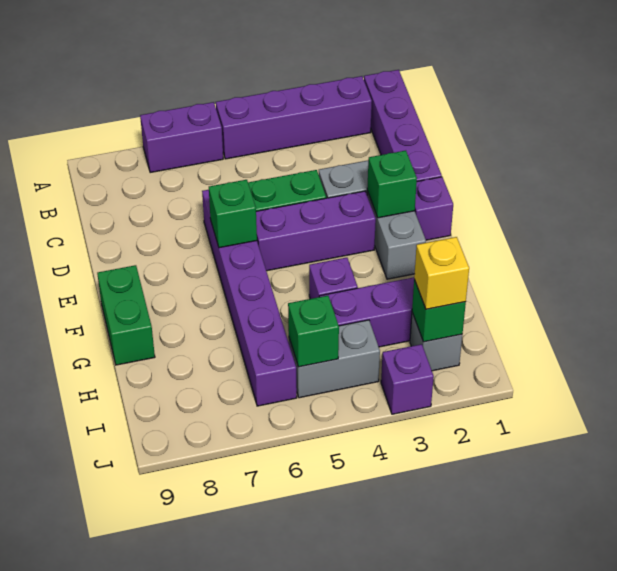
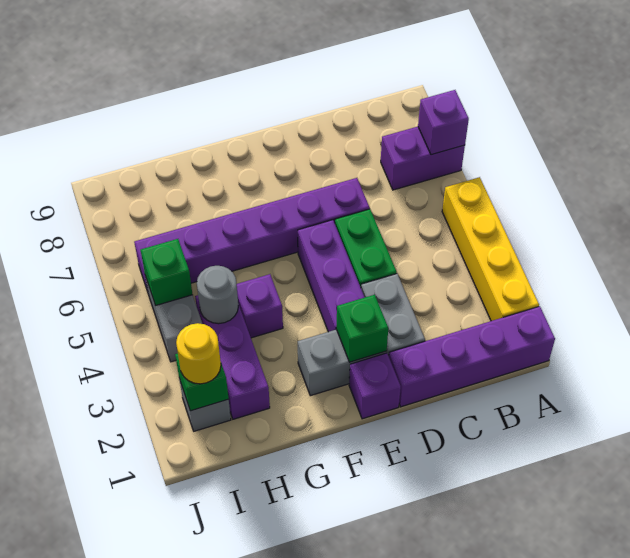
purple 1x4 brick [216,76,372,159] -> yellow 1x4 brick [442,177,539,321]
purple 1x2 brick [140,102,223,173] -> purple 1x2 brick turned to [381,127,465,190]
green 1x1 brick [209,180,257,248] -> none
green 1x2 brick [97,265,155,365] -> none
none -> grey 1x1 round brick [197,266,238,324]
yellow 1x1 brick [414,237,469,309] -> yellow 1x1 round brick [176,323,221,384]
purple 1x1 brick [381,344,434,414] -> purple 1x1 brick moved to [418,90,469,155]

